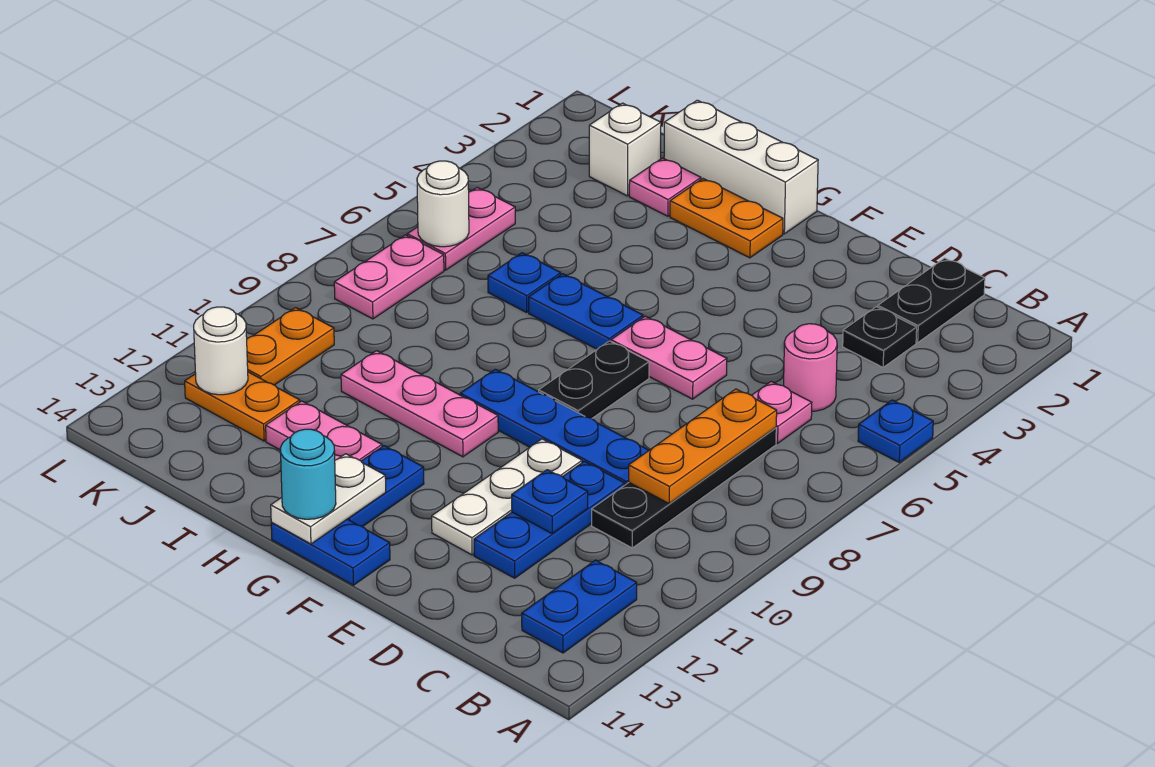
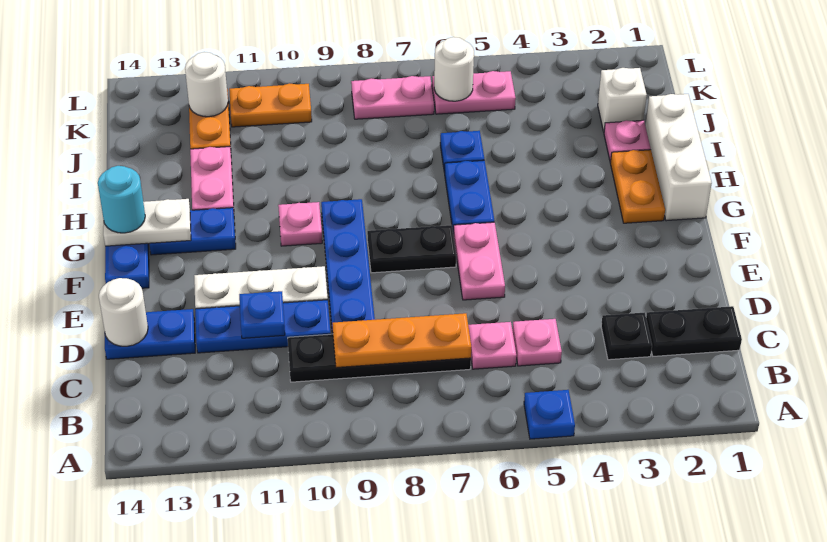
blue 1x2 plate [522,560,637,653] -> blue 1x2 plate moved to [105,309,195,359]
pink 1x1 round brick [784,324,837,411] -> pink 1x1 plate [513,319,562,366]
none -> white 1x1 round brick [99,278,148,346]
pink 1x3 plate [341,351,498,457] -> pink 1x1 plate [278,202,322,246]

